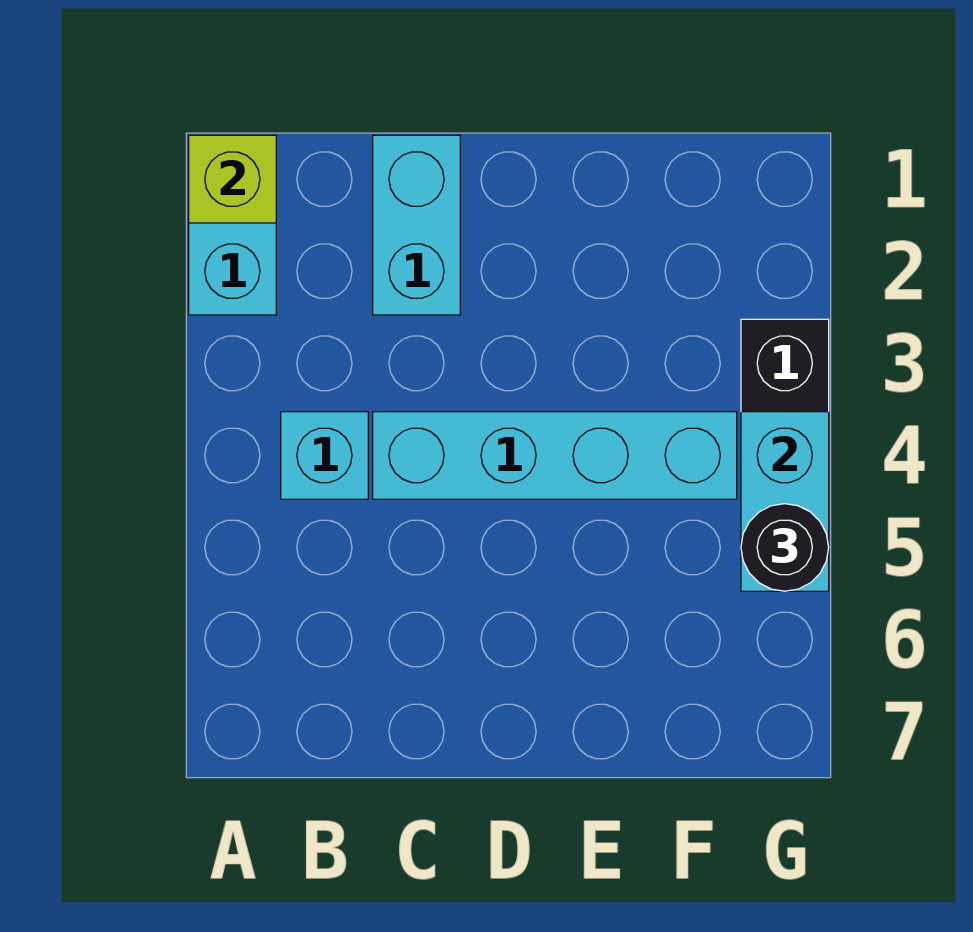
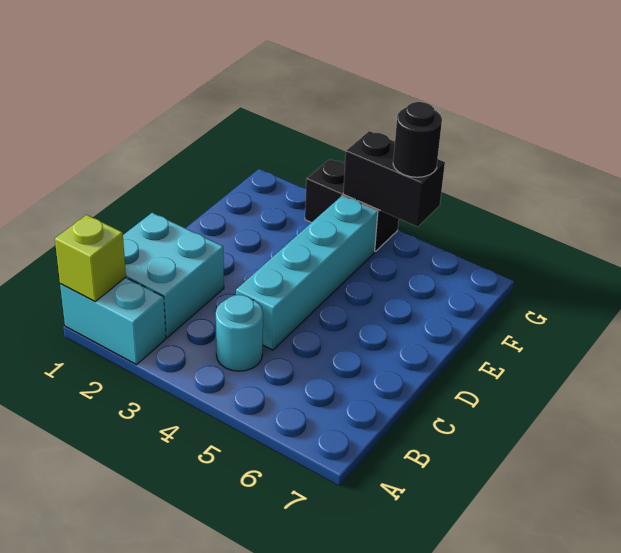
cyan 1x1 brick [281,412,368,499] -> cyan 1x1 round brick [216,295,263,371]
cyan 1x2 brick [373,135,460,315] -> cyan 2x2 brick [123,213,224,337]
cyan 1x2 brick [741,412,829,591] -> black 1x2 brick [343,131,445,227]

